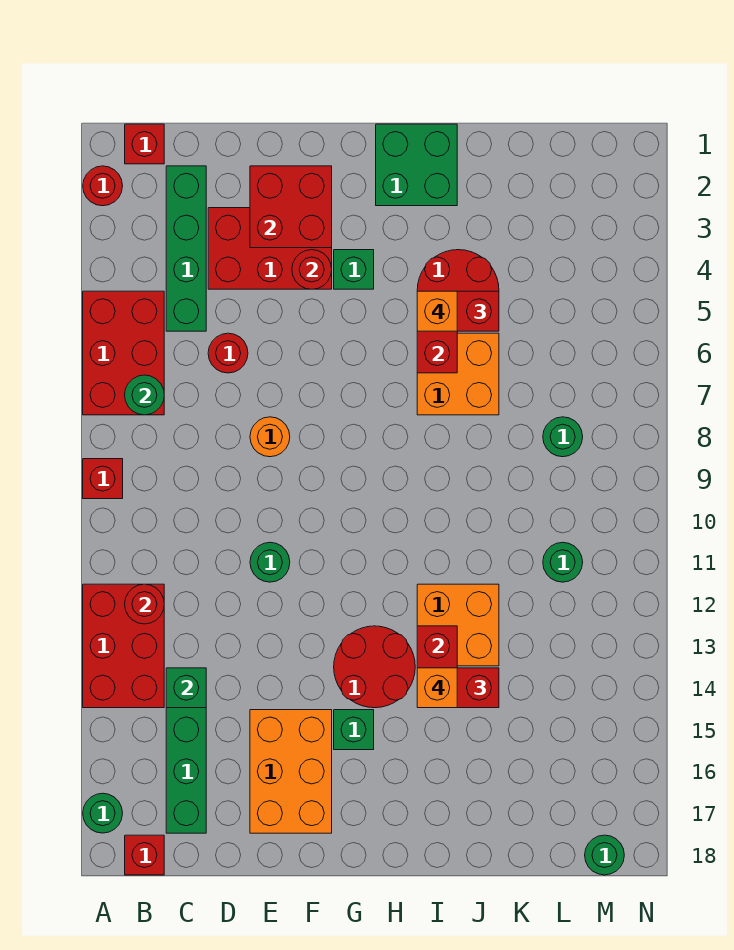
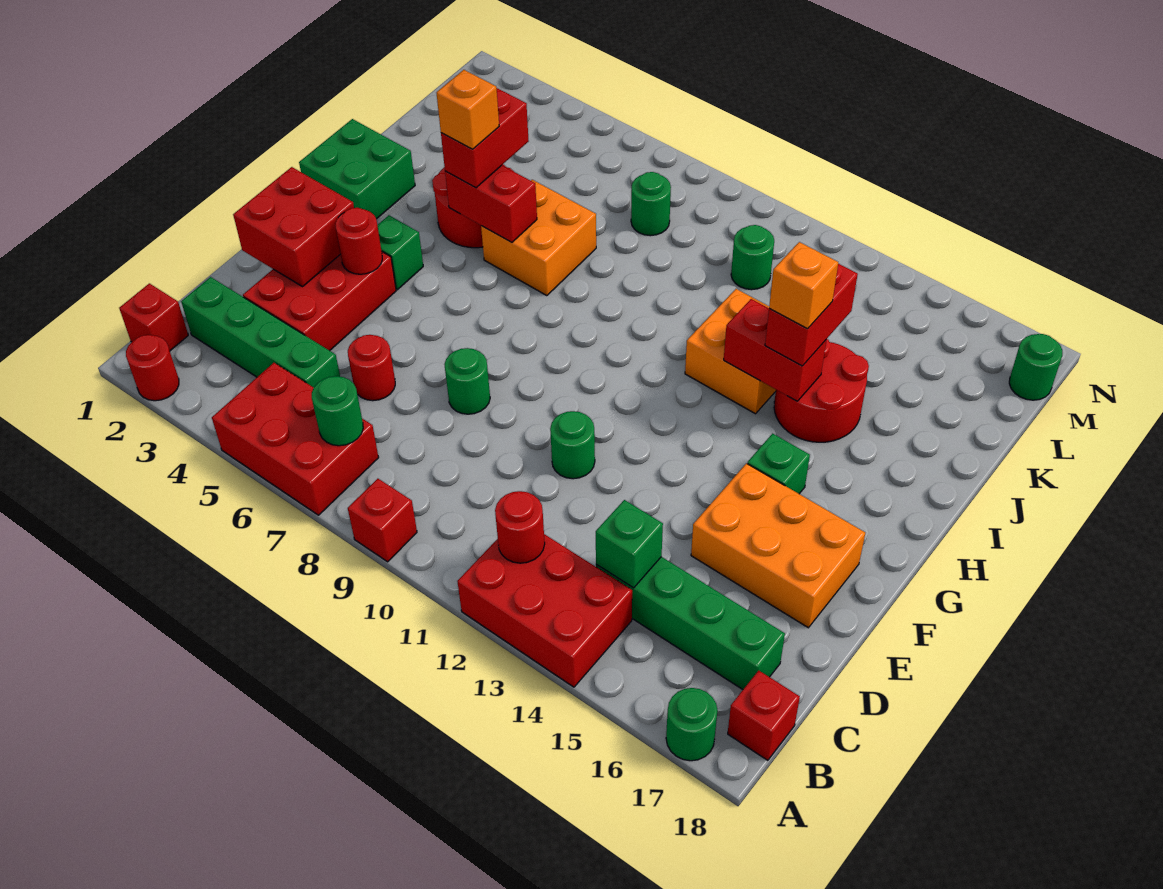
orange 1x1 round brick [250,417,290,457] -> green 1x1 round brick [444,348,490,414]
red 2x2 round brick [334,626,415,708] -> red 2x2 round brick moved to [774,339,869,442]

